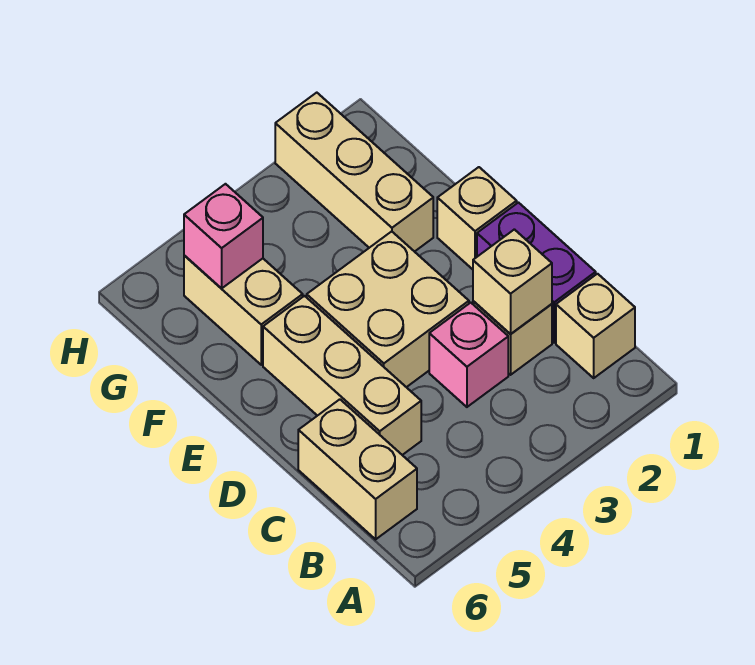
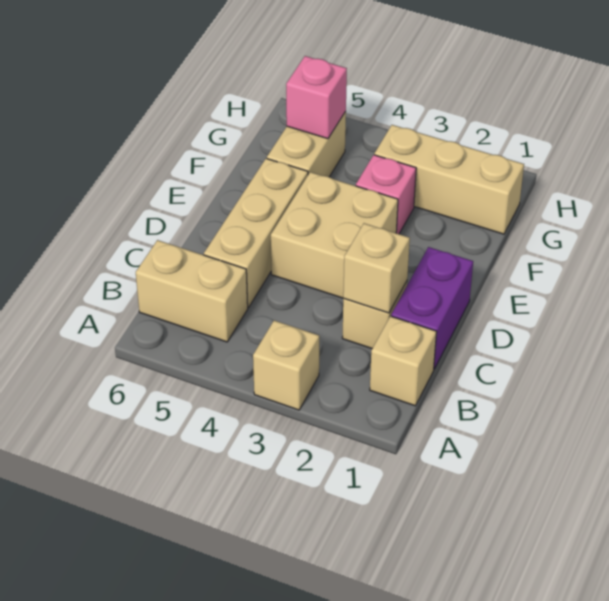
tan 1x2 brick [298,399,417,539] -> tan 1x2 brick turned to [136,240,248,342]
pink 1x1 brick [429,303,508,407] -> pink 1x1 brick moved to [356,155,416,234]
tan 1x1 brick [437,167,517,269] -> tan 1x1 brick moved to [253,320,319,410]
tan 1x3 brick [275,93,433,252] -> tan 1x3 brick turned to [374,125,524,234]

